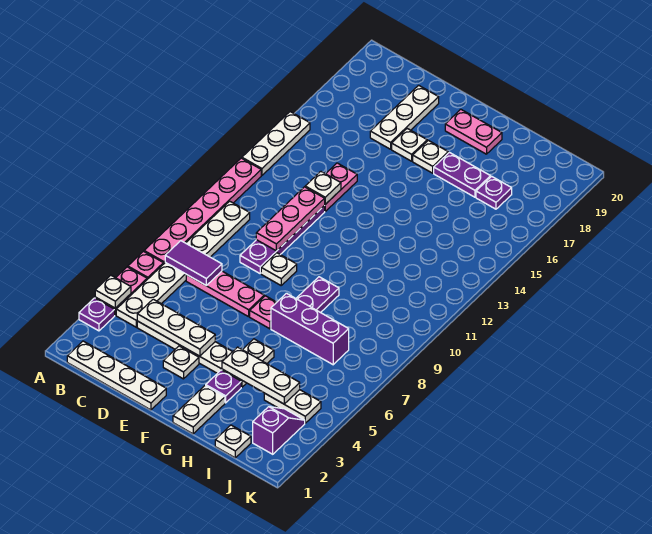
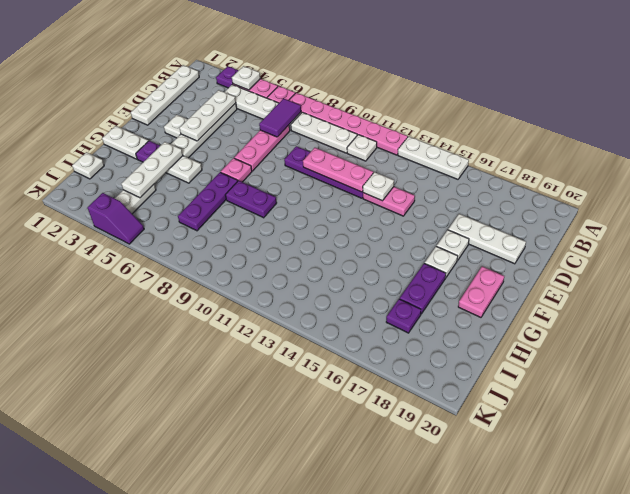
white 1x1 plate [261,253,297,285] -> white 1x1 plate moved to [347,135,377,161]
purple 1x3 brick [271,293,349,365] -> purple 1x3 plate [178,172,238,231]
purple 1x2 slope [253,407,305,454] -> purple 1x2 slope moved to [88,193,144,244]

